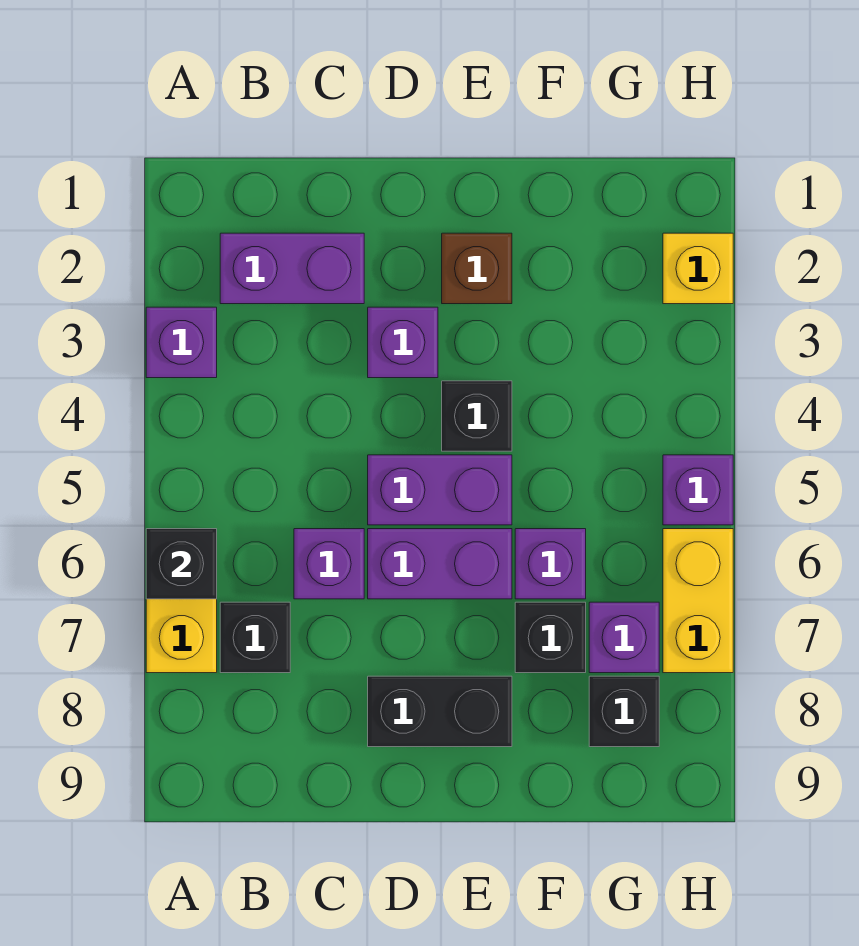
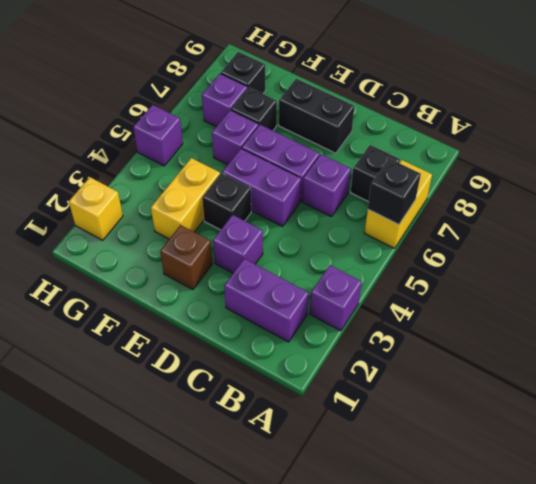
yellow 1x2 brick [663,529,733,673] -> yellow 1x2 brick moved to [151,158,220,239]

